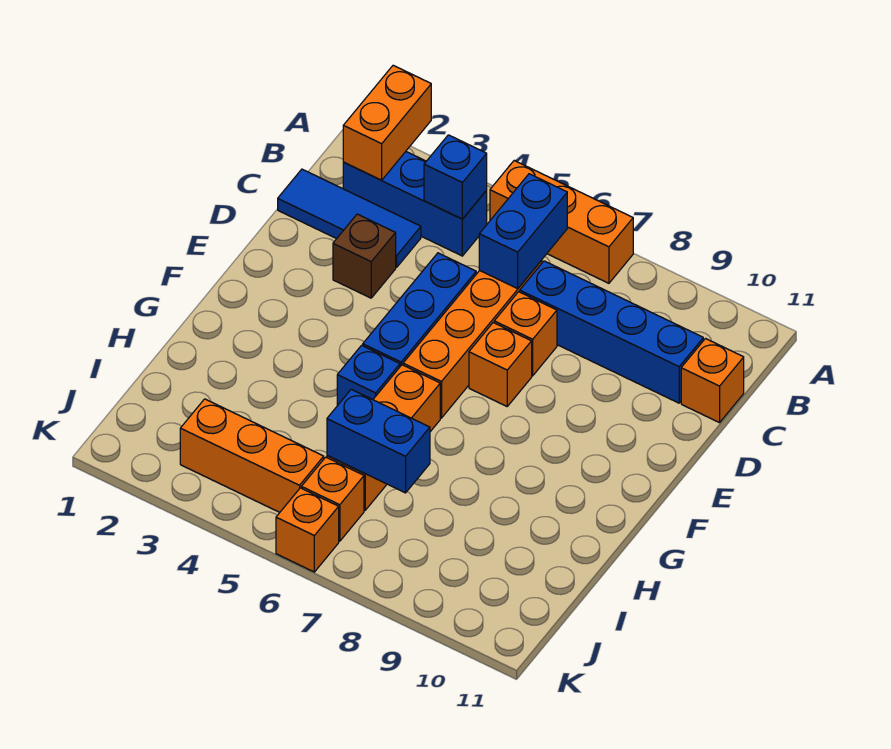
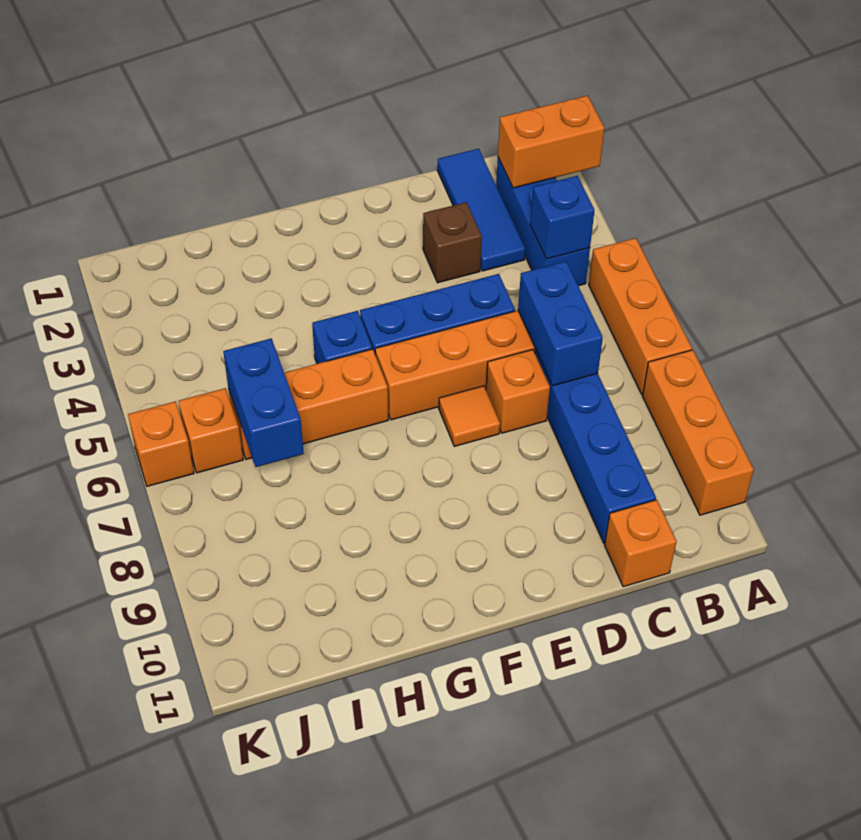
blue 1x2 brick [479,174,567,289] -> blue 1x2 brick turned to [518,261,603,386]
orange 1x1 brick [469,323,532,406] -> orange 1x1 tile [439,386,500,446]
orange 1x3 brick [180,399,324,512] -> orange 1x3 brick moved to [643,350,754,515]

